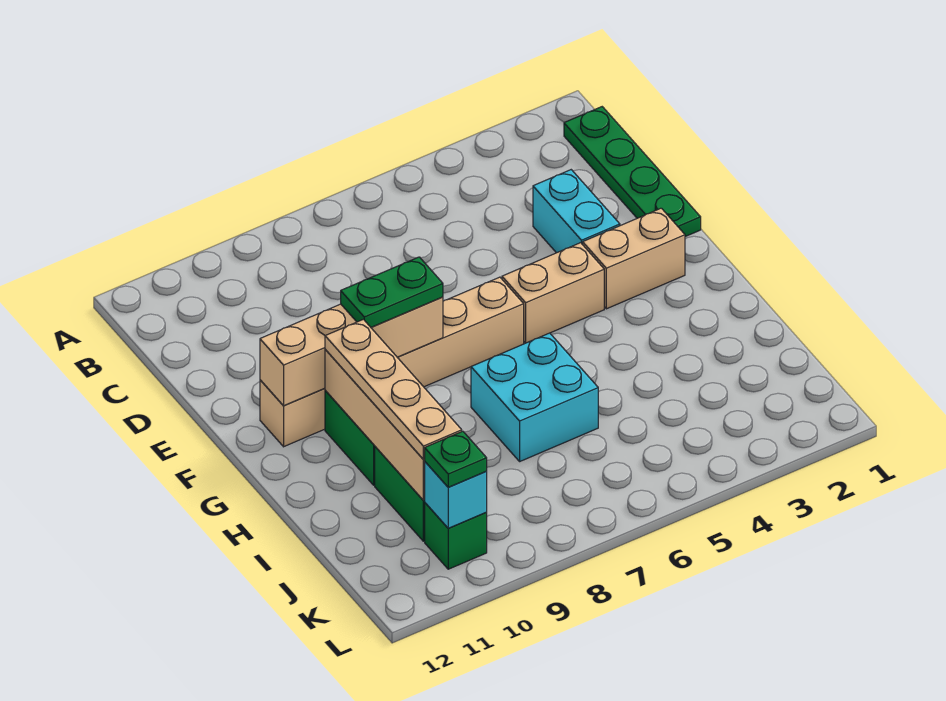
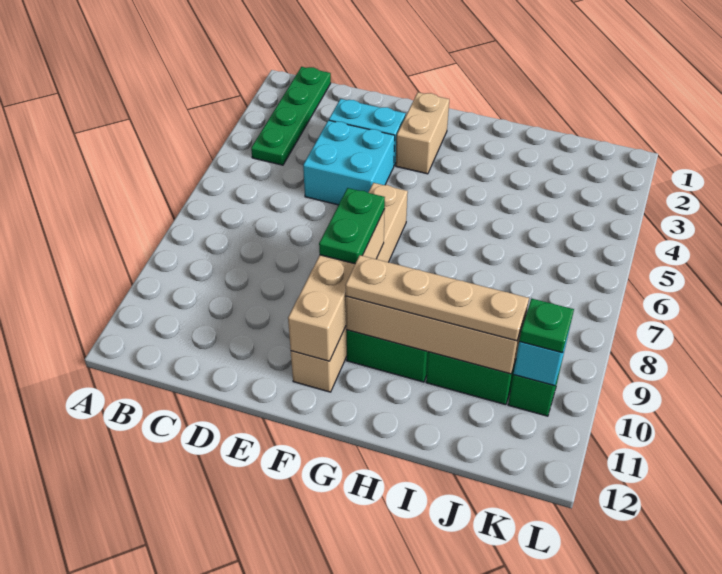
green 1x4 plate [564,107,701,237] -> green 1x4 plate turned to [251,67,331,165]
tan 1x2 brick [502,243,604,343] -> none
cyan 2x2 brick [471,333,598,461] -> cyan 2x2 brick moved to [303,120,395,205]

